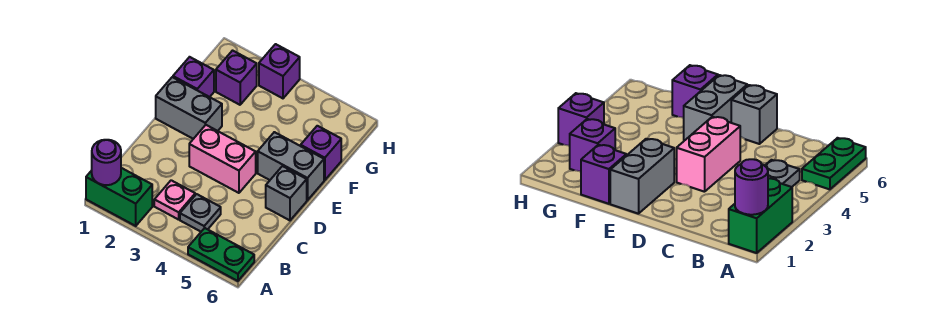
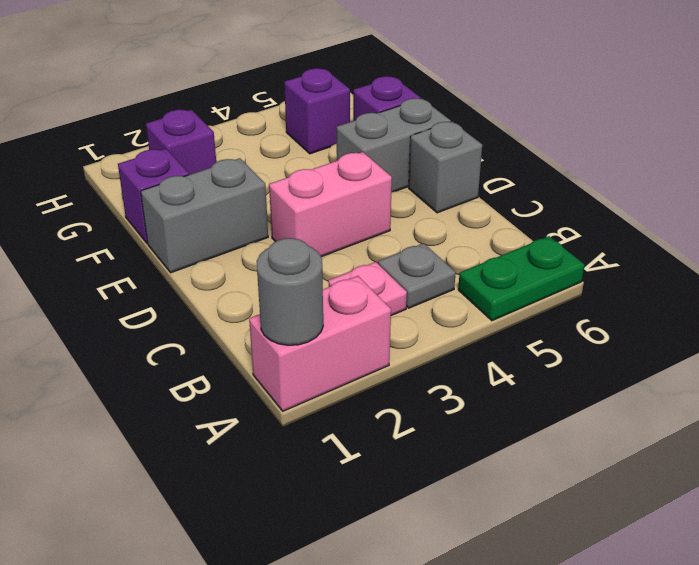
green 1x2 brick [86,168,152,226] -> pink 1x2 brick [249,276,391,411]
purple 1x1 round brick [92,140,121,185] -> grey 1x1 round brick [257,238,323,345]
purple 1x1 brick [259,44,300,98] -> purple 1x1 brick moved to [284,68,350,154]

